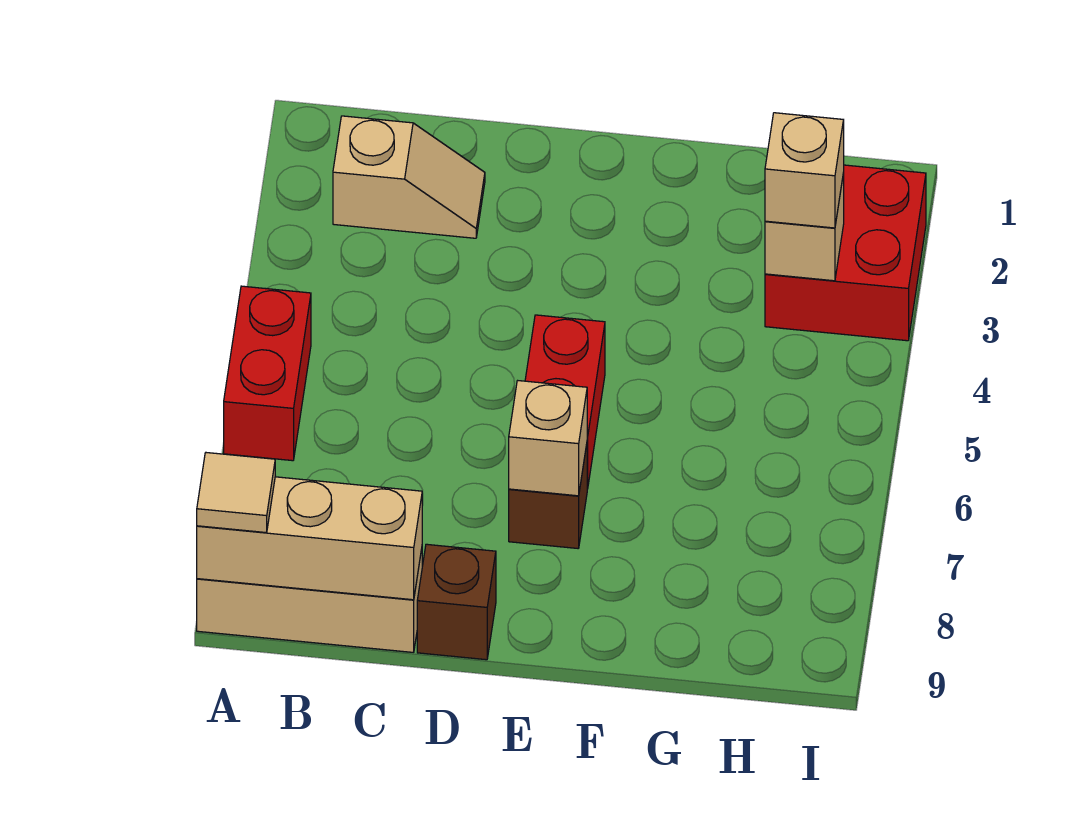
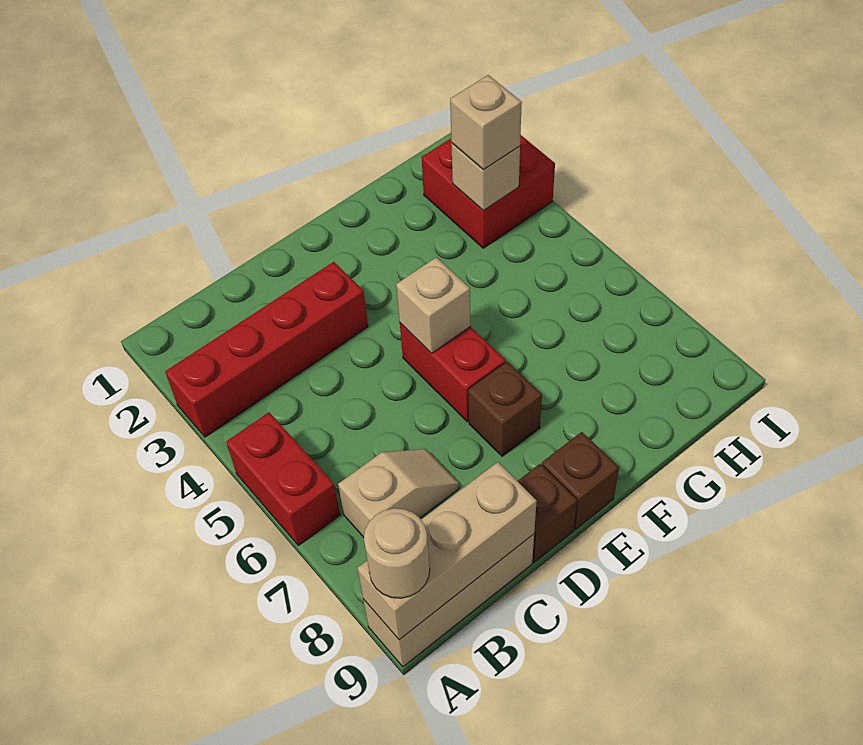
none -> red 1x4 brick [165,262,368,437]
tan 1x1 tile [197,453,275,533] -> tan 1x1 round brick [364,508,430,598]
tan 1x2 slope [333,116,485,238] -> tan 1x2 slope moved to [338,449,459,537]
tan 1x1 brick [509,381,587,496] -> tan 1x1 brick moved to [396,257,471,353]
none -> brown 1x1 brick [542,432,619,529]

